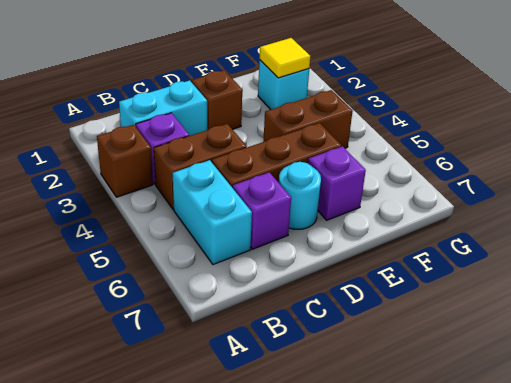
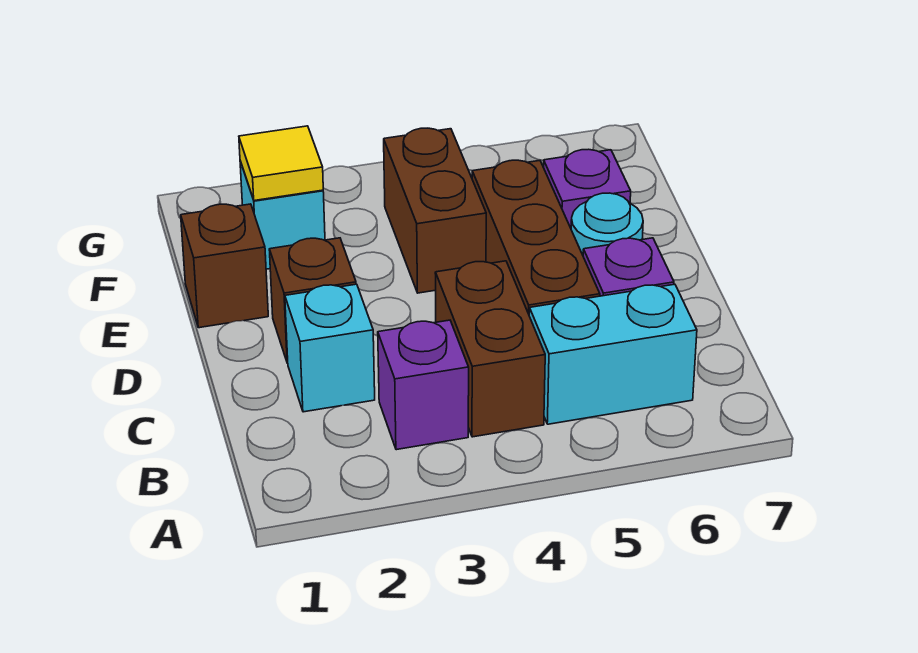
brown 1x1 brick [97,125,153,197] -> brown 1x1 brick moved to [181,204,268,328]
cyan 1x2 brick [119,80,207,136] -> cyan 1x1 brick [285,284,375,412]

